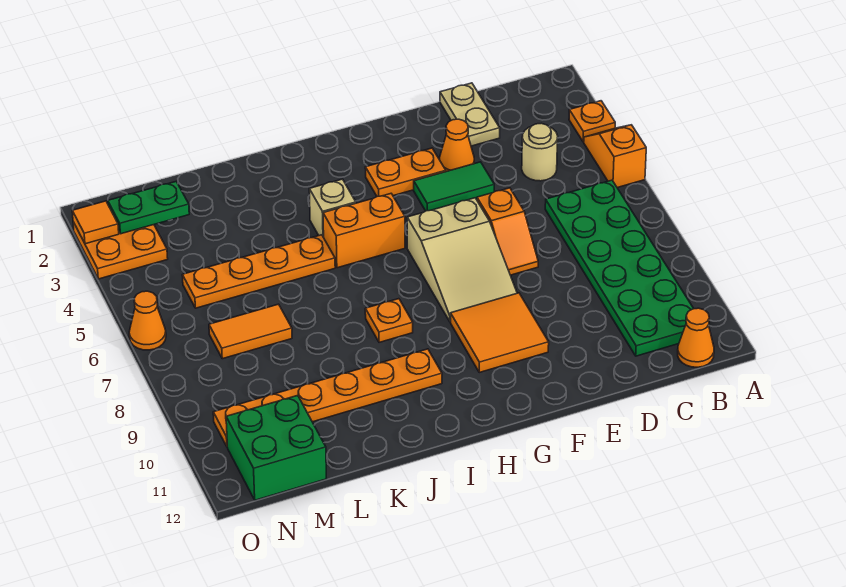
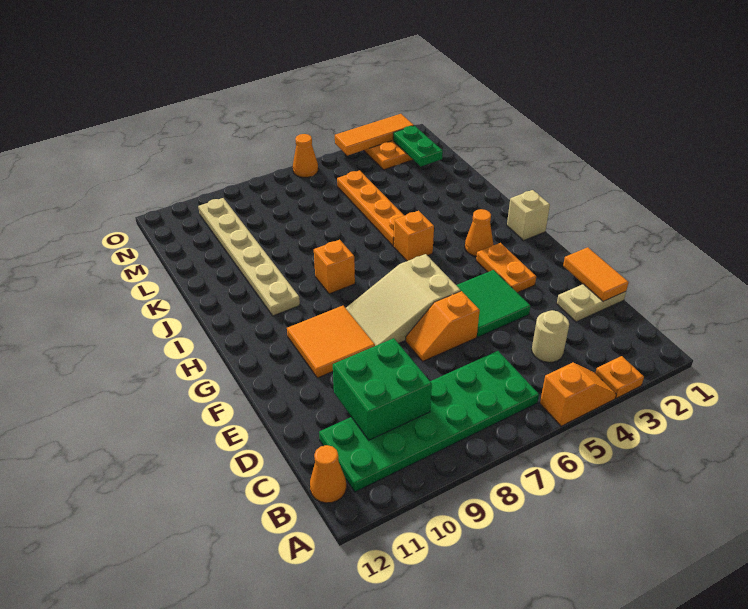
orange 1x1 cone [439,119,474,172] -> orange 1x1 cone moved to [465,209,493,256]
green 1x2 tile [414,162,494,211] -> green 2x2 tile [456,270,530,337]
orange 1x2 brick [323,194,405,268] -> orange 1x1 brick [394,211,434,261]
tan 1x1 brick [309,179,356,237] -> tan 1x1 brick moved to [507,190,550,241]
orange 1x1 plate [365,299,413,342] -> orange 1x1 brick [314,240,355,294]
orange 1x6 plate [213,349,442,446] -> tan 1x6 plate [198,198,300,316]
orange 1x2 tile [209,304,292,359] -> orange 1x2 tile moved to [563,247,629,301]
green 2x2 brick [226,395,327,500] -> green 2x2 brick moved to [333,338,432,440]
orange 1x1 tile [72,201,119,244] -> orange 1x3 tile [335,114,414,156]

